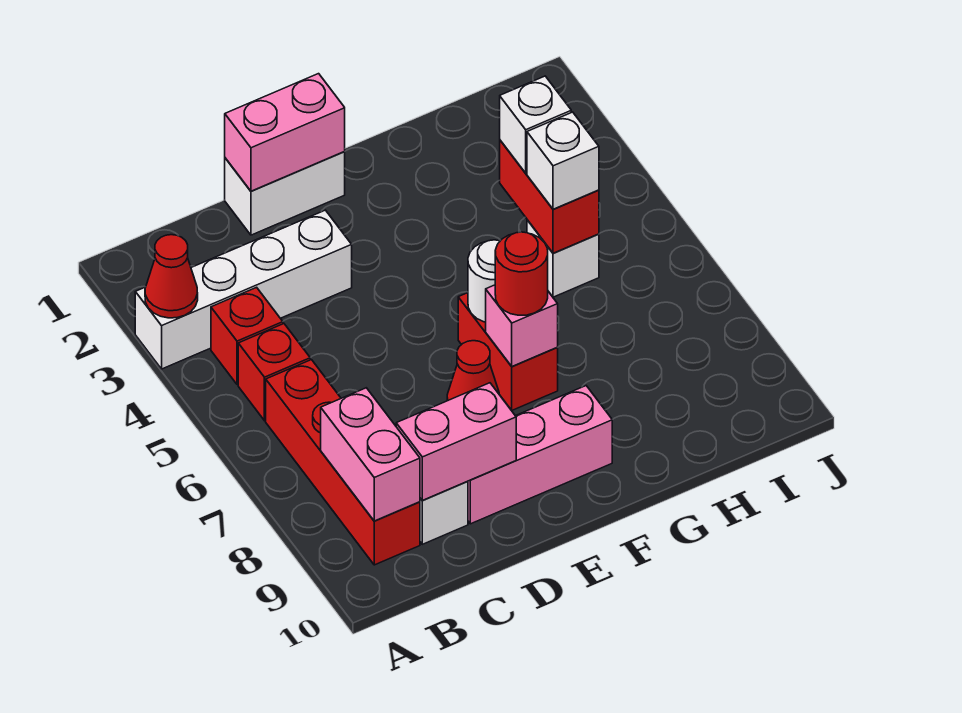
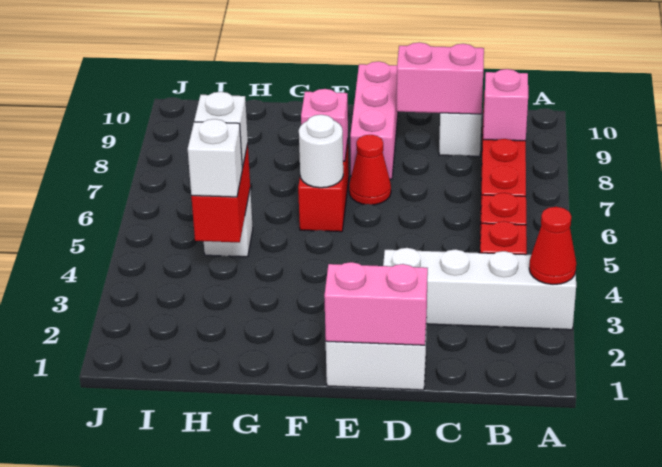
pink 1x2 brick [321,388,420,521] -> pink 1x1 brick [483,69,528,141]
pink 1x3 brick [468,386,612,524] -> pink 1x3 brick turned to [350,61,398,179]
red 1x1 round brick [495,232,548,315] -> none

